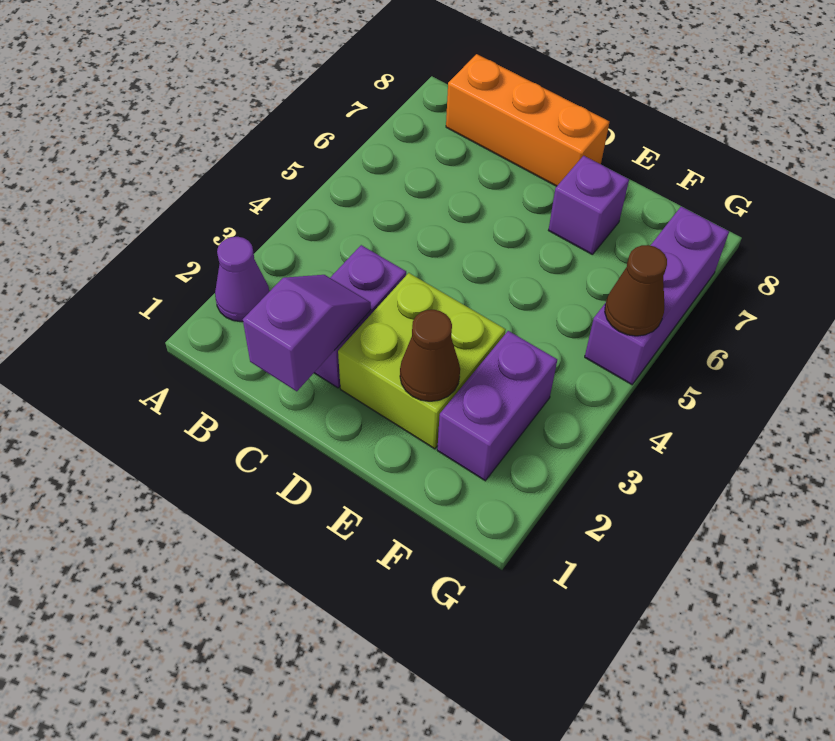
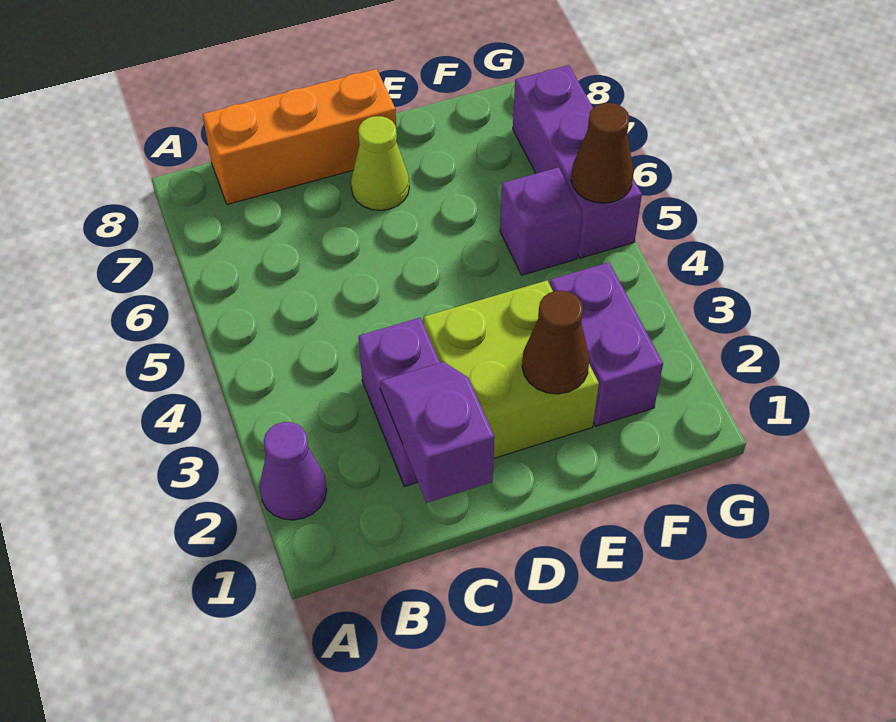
none -> lime 1x1 cone [351,116,409,210]
purple 1x1 brick [548,156,629,255] -> purple 1x1 brick moved to [500,167,582,275]

